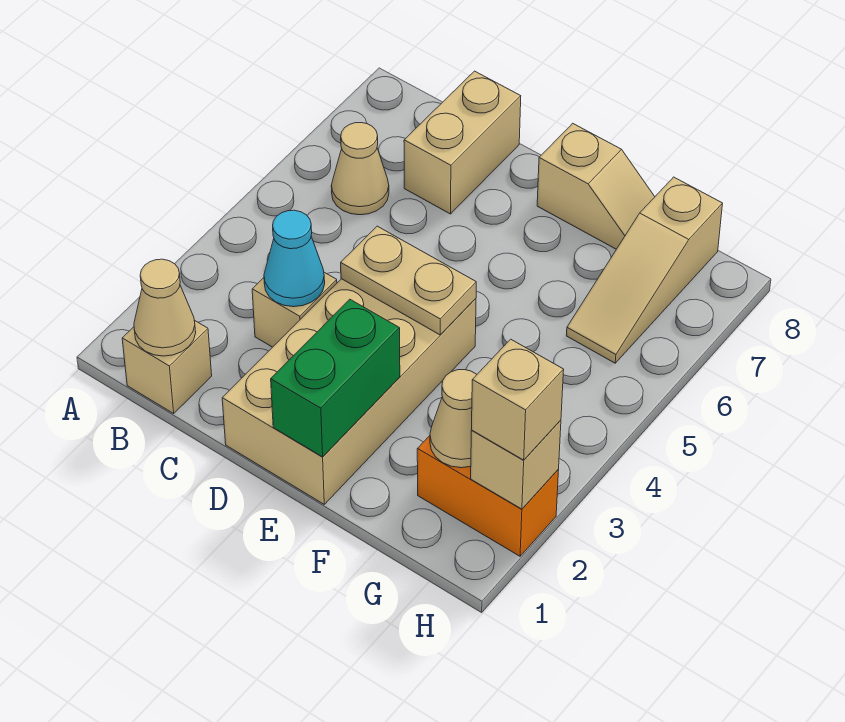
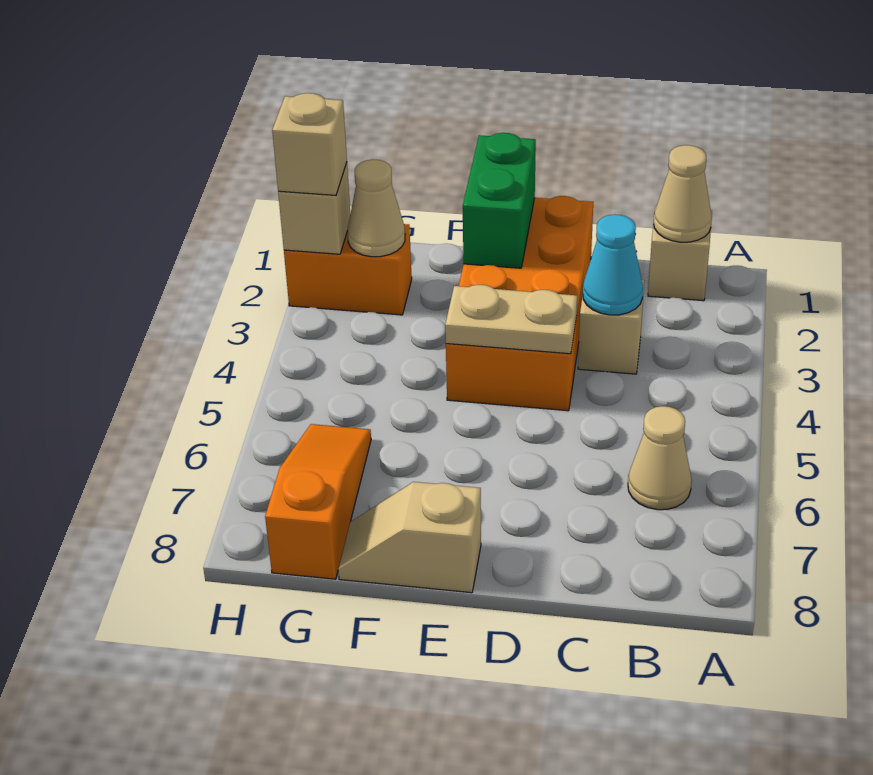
tan 1x2 brick [404,71,521,214] -> none
tan 2x4 brick [222,279,476,504] -> orange 2x4 brick [446,196,593,411]
tan 1x3 slope [567,177,723,363] -> orange 1x3 slope [265,424,371,579]

